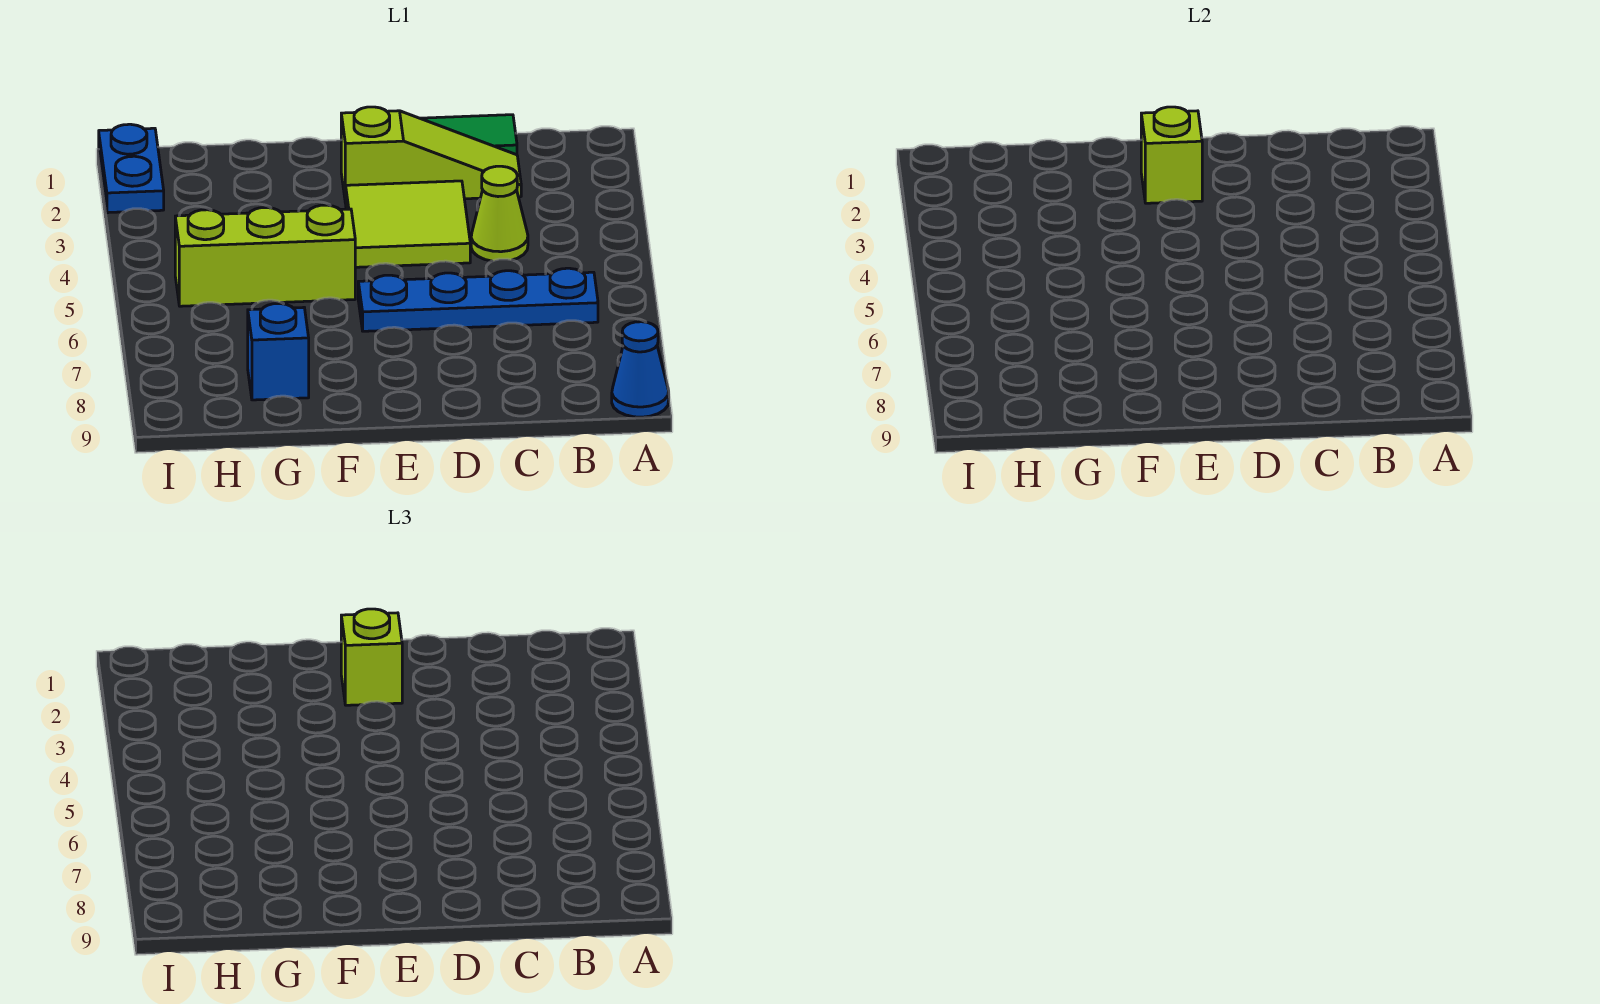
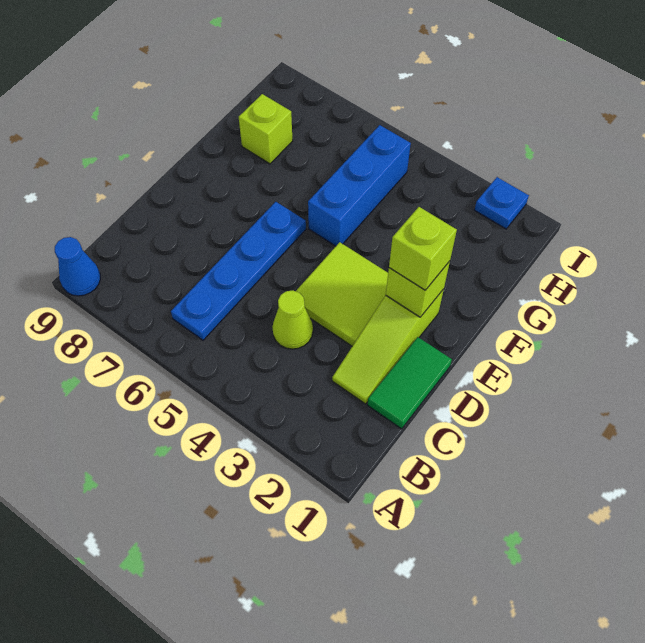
lime 1x3 brick [175,205,355,306] -> blue 1x3 brick [308,125,411,246]
blue 1x1 brick [248,304,309,400] -> lime 1x1 brick [239,94,293,164]
blue 1x2 plate [99,124,164,213] -> blue 1x1 plate [475,177,529,229]

